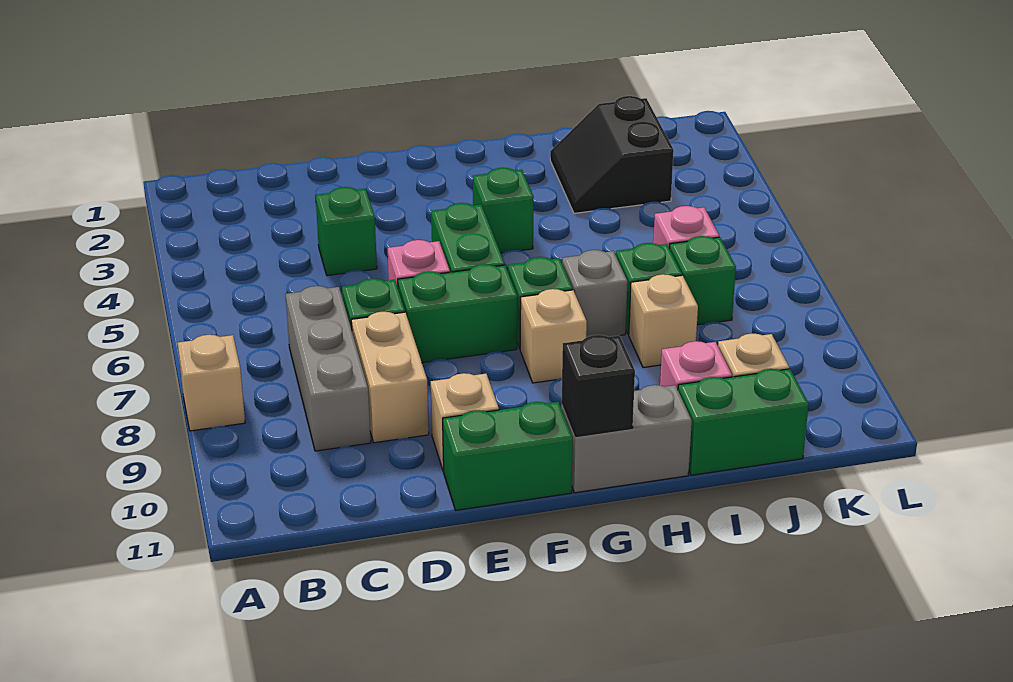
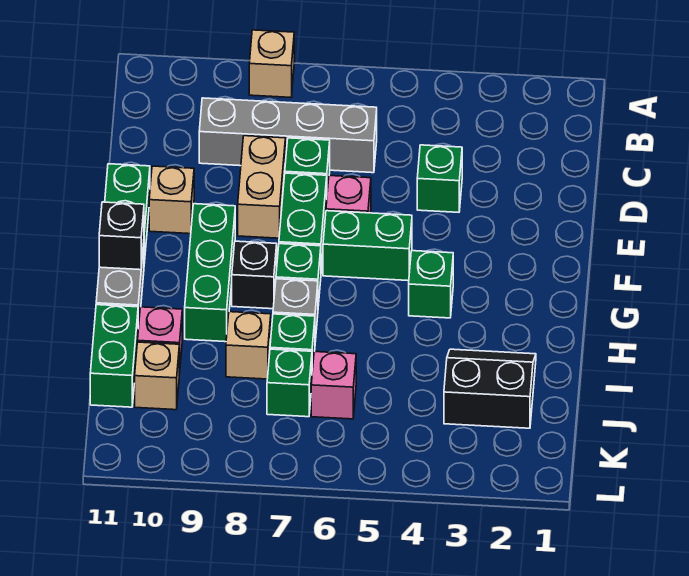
grey 1x3 brick [286,286,371,451] -> grey 1x4 brick [199,98,377,173]
tan 1x2 brick [351,312,429,443] -> tan 1x2 brick turned to [238,136,285,238]
none -> green 1x3 brick [185,204,235,342]
tan 1x1 brick [520,289,587,383] -> black 1x1 brick [232,241,277,309]

